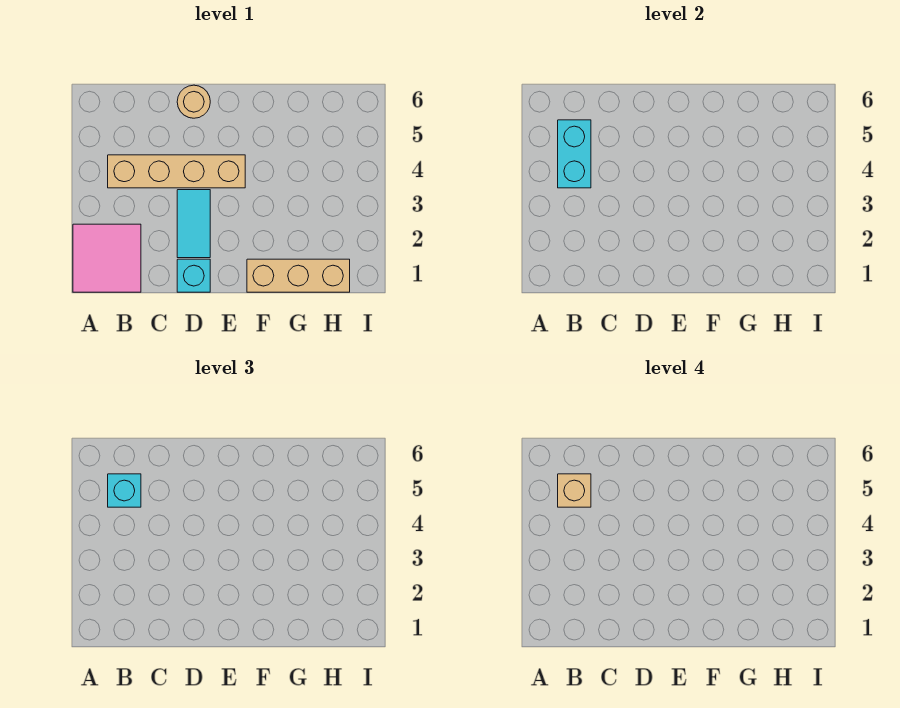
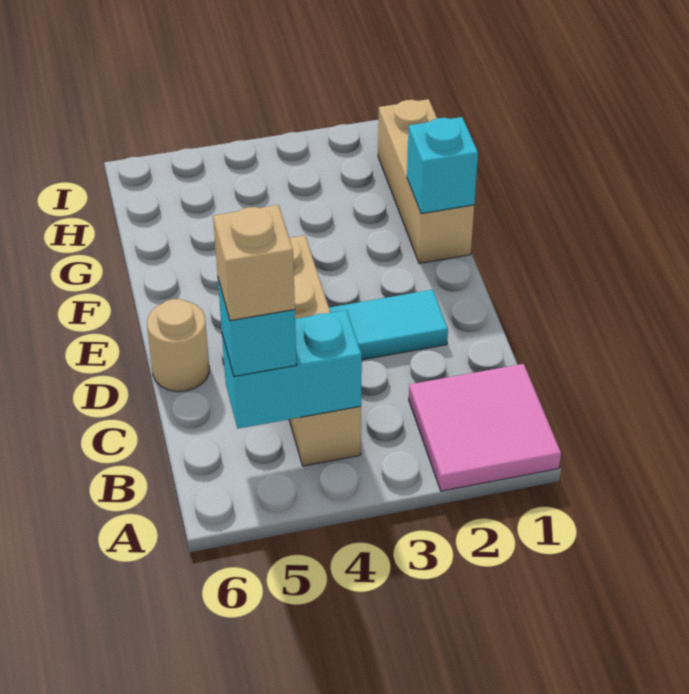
cyan 1x1 brick [177,259,210,292] -> cyan 1x1 brick moved to [407,117,478,214]

